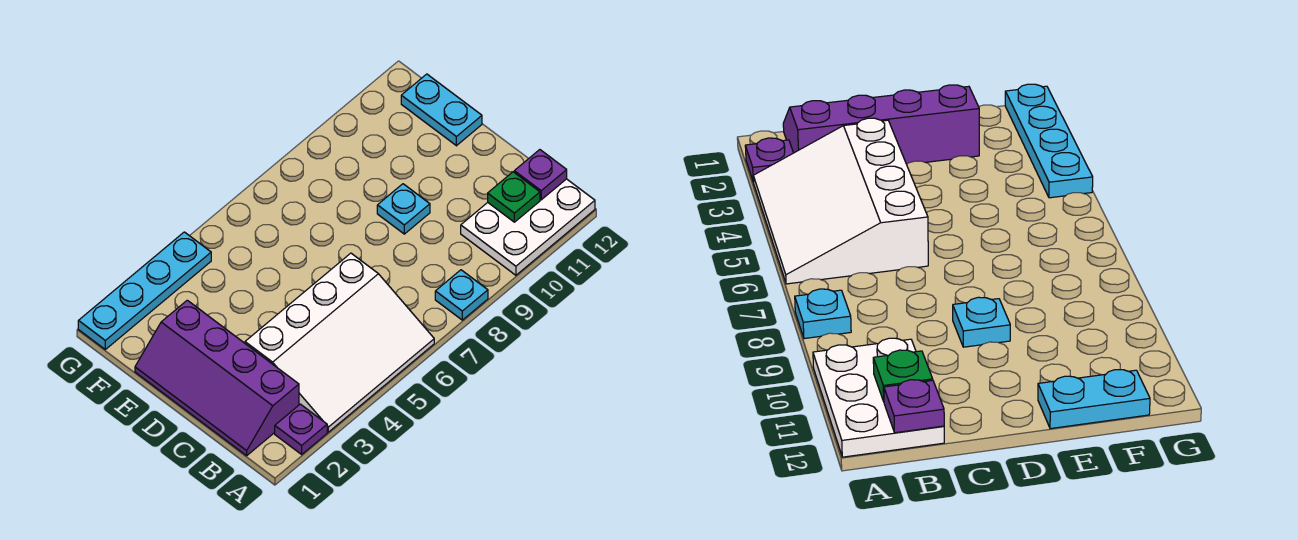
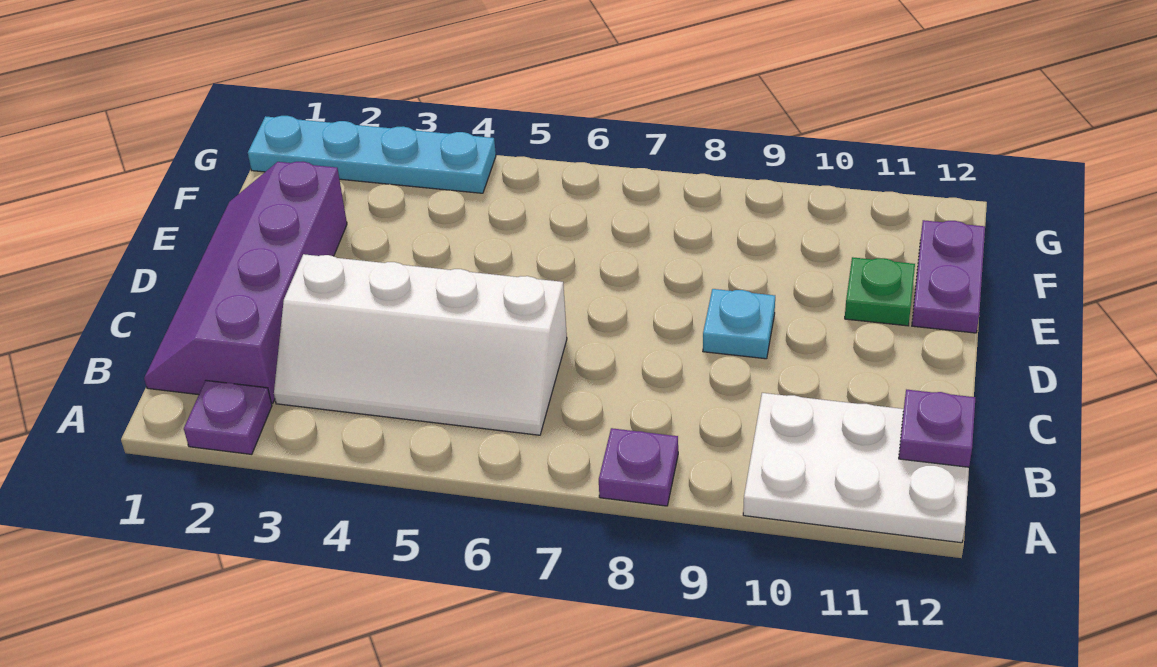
white 3x4 slope [245,253,434,432] -> white 2x4 slope [274,254,567,435]
cyan 1x1 plate [435,270,488,320] -> purple 1x1 plate [599,428,678,506]
green 1x1 plate [488,172,540,222] -> green 1x1 plate moved to [845,257,915,326]
cyan 1x2 plate [401,74,482,146] -> purple 1x2 plate [912,220,985,333]

